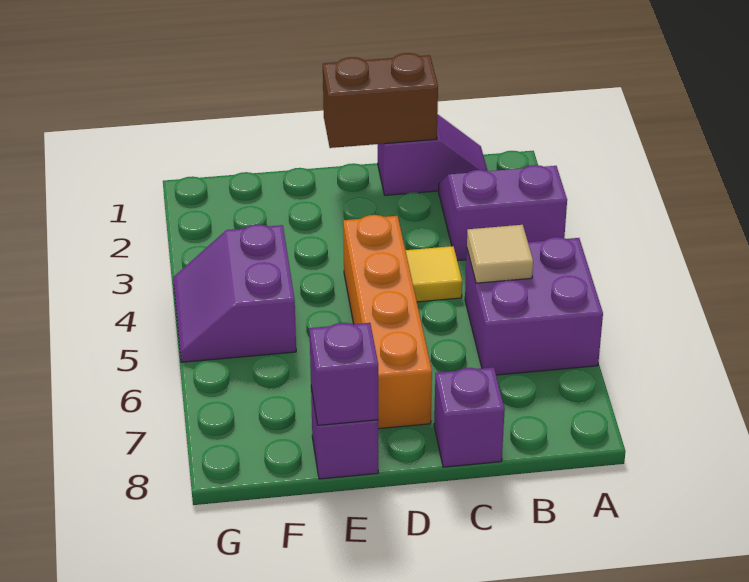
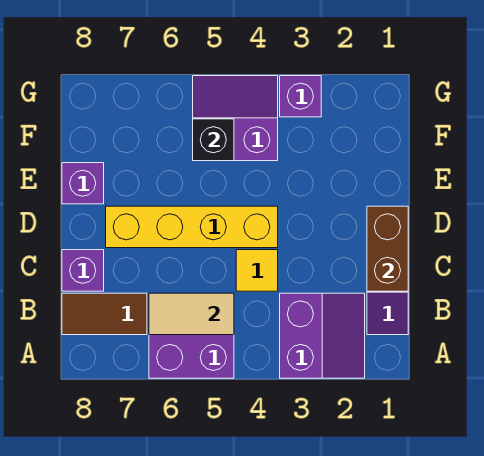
tan 1x1 tile [467,225,533,283] -> tan 1x2 tile [149,293,234,335]
none -> brown 1x2 tile [62,293,147,335]
orange 1x4 brick [343,215,432,429] -> yellow 1x4 brick [106,206,278,248]
purple 1x1 brick [309,323,378,425] -> purple 1x1 brick moved to [280,76,321,117]
none -> black 1x1 brick [193,119,234,161]

